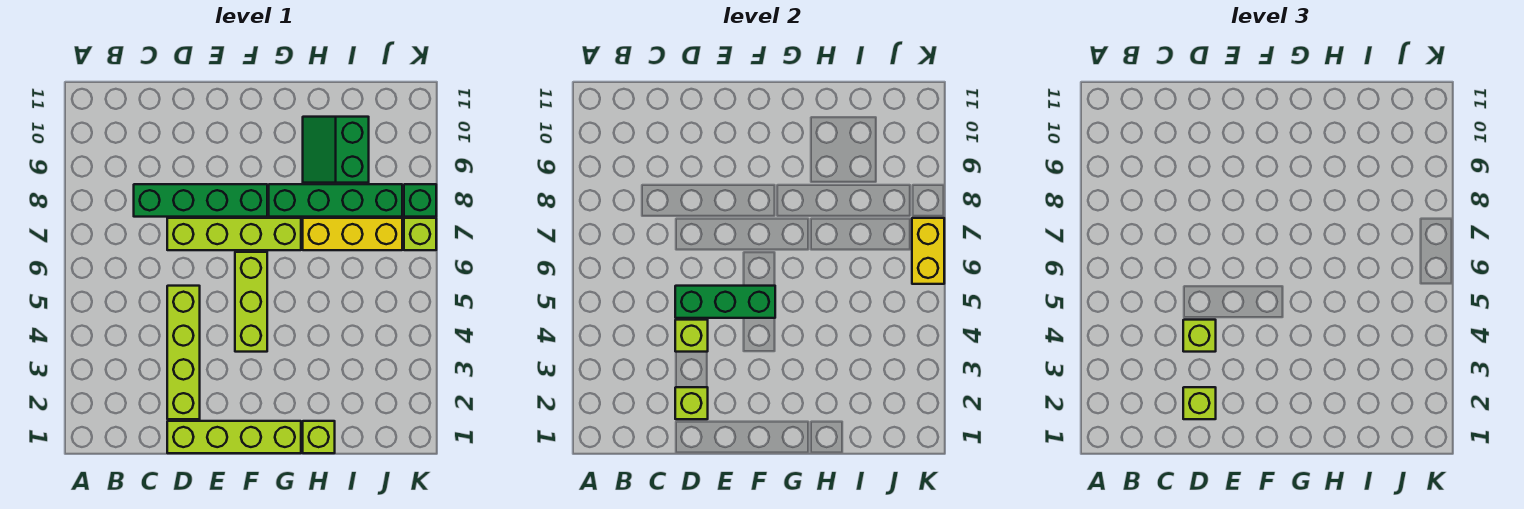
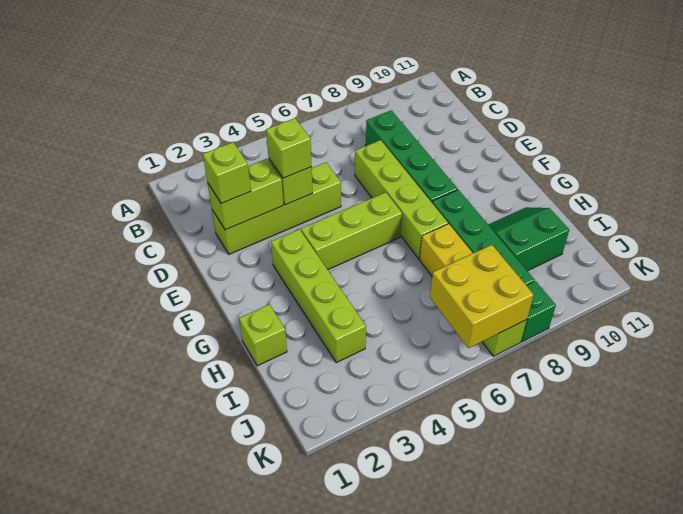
lime 1x4 brick [167,421,301,453] -> lime 1x4 brick moved to [271,229,366,363]
lime 1x1 brick [675,387,708,419] -> lime 1x2 brick [208,159,283,230]
green 1x3 brick [675,286,775,318] -> none
yellow 1x2 brick [912,218,944,284] -> yellow 2x2 brick [430,245,533,348]

